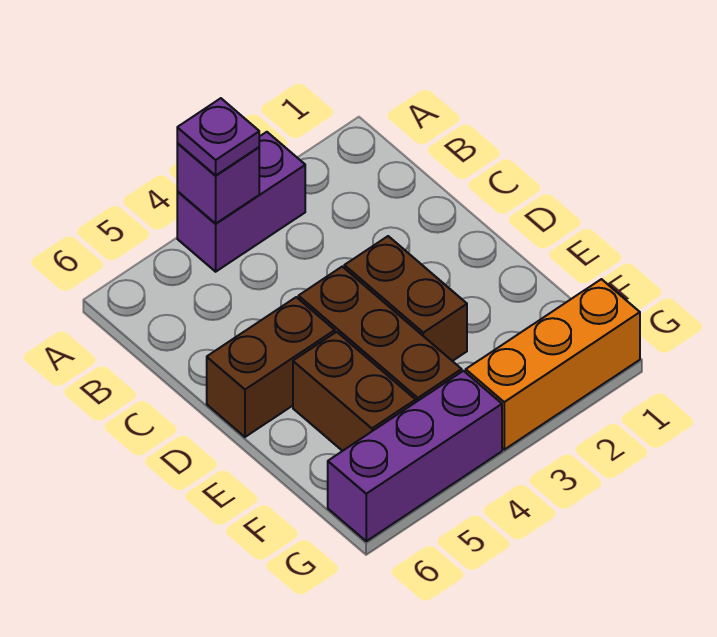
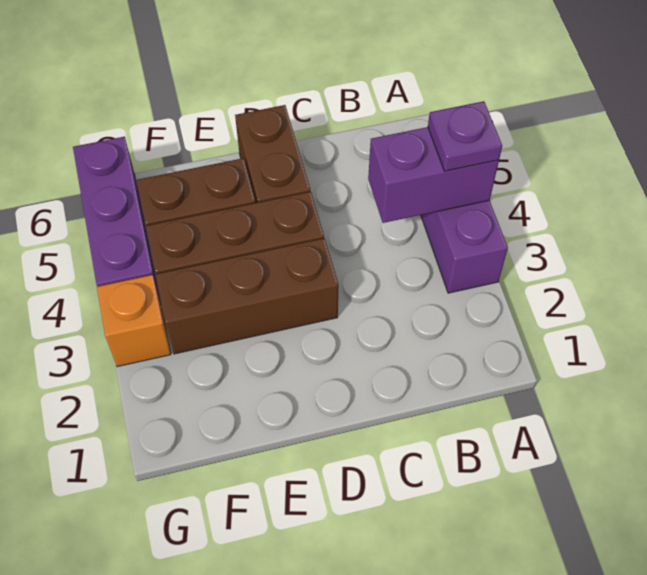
purple 1x1 brick [177,143,259,223] -> purple 1x2 brick [368,127,499,223]
brown 1x2 brick [344,236,467,361] -> brown 1x3 brick [156,238,339,354]
orange 1x3 brick [466,279,640,450] -> orange 1x1 brick [97,275,171,367]

